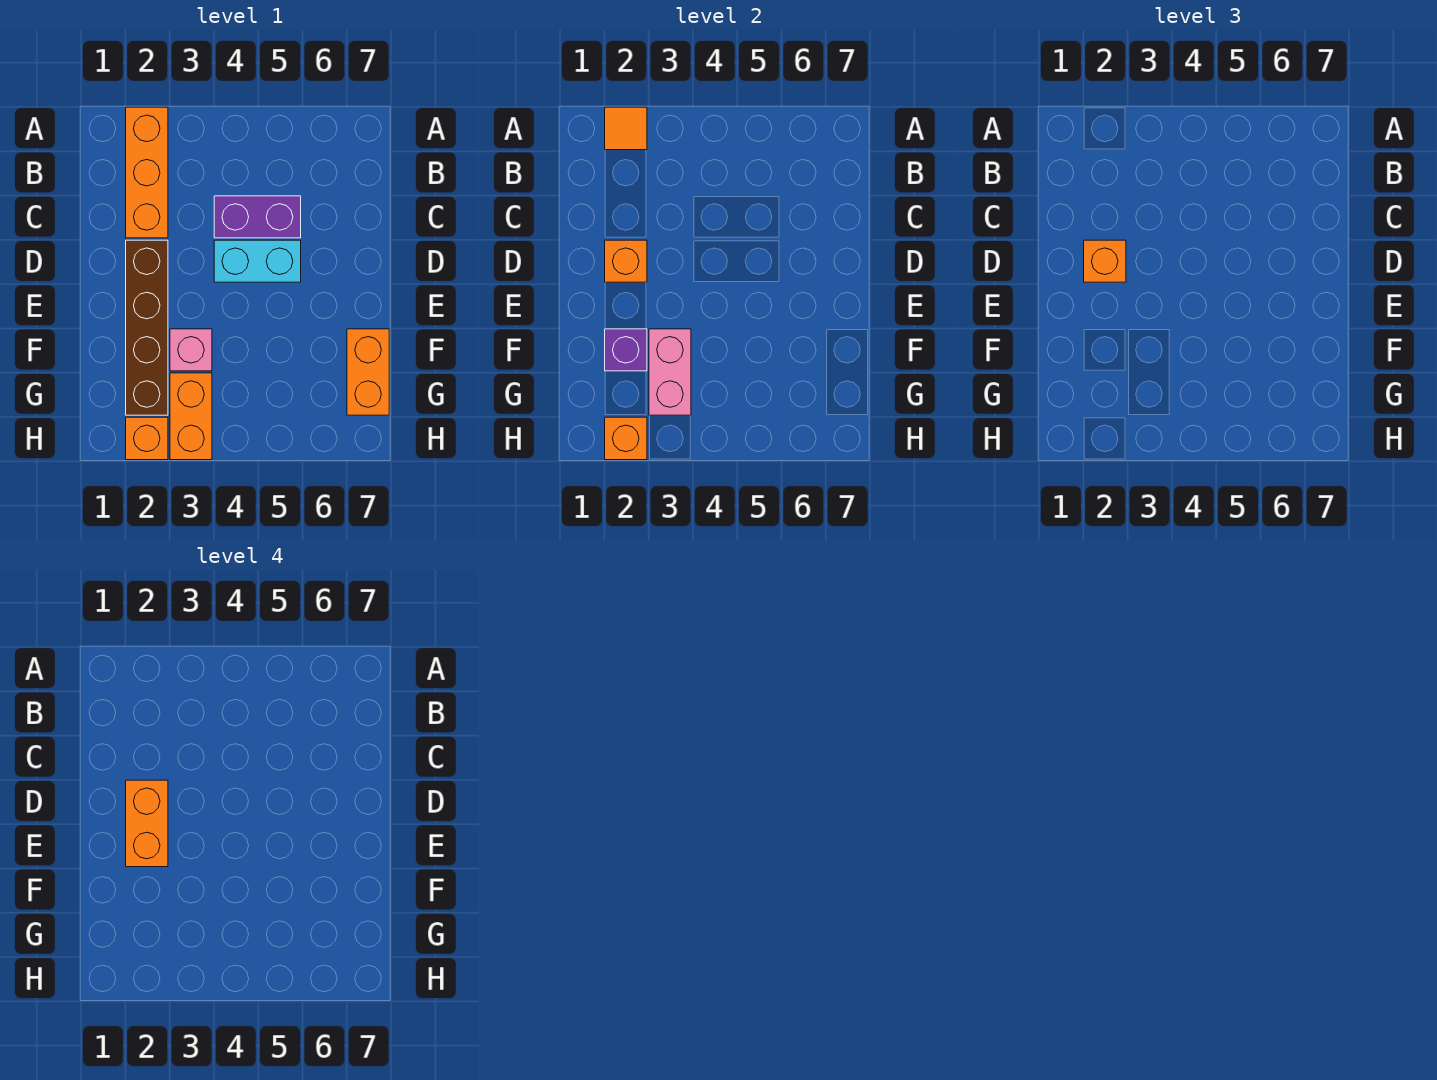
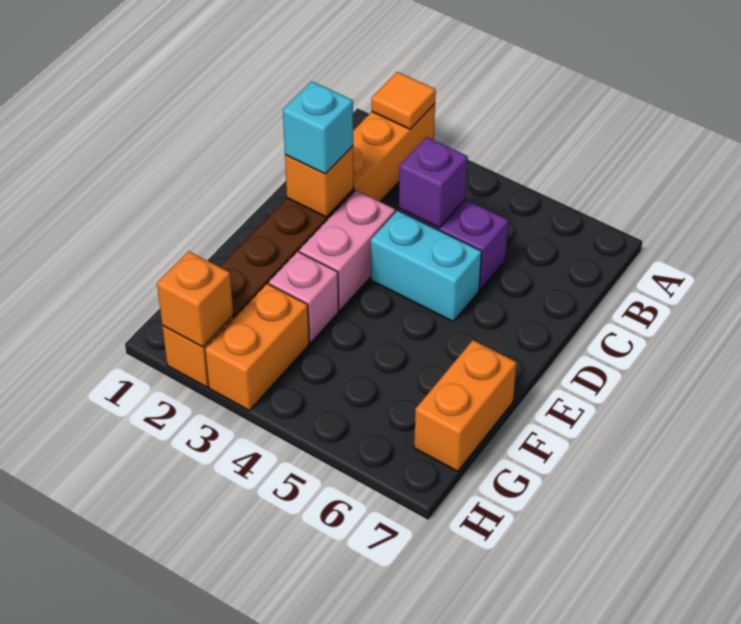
orange 1x1 brick [1084,240,1126,282] -> cyan 1x1 brick [283,82,353,174]
orange 1x2 brick [126,780,168,867] -> none
purple 1x1 brick [605,329,647,371] -> purple 1x1 brick moved to [399,137,468,228]
pink 1x2 brick [649,329,691,415] -> pink 1x2 brick moved to [299,190,396,310]

